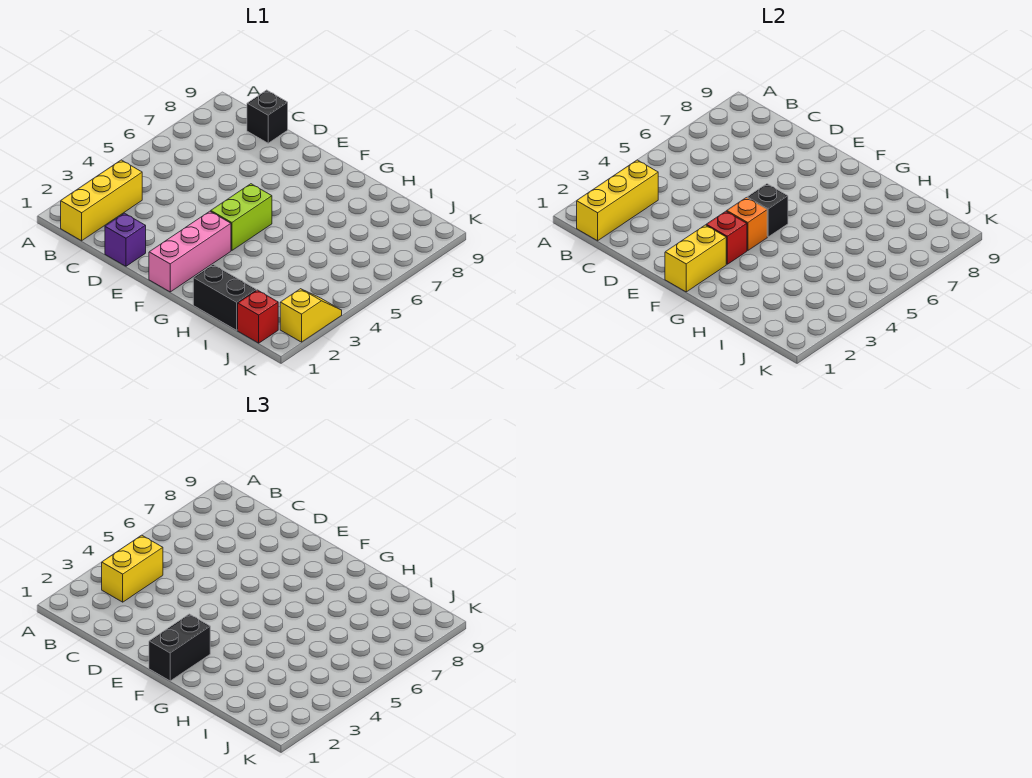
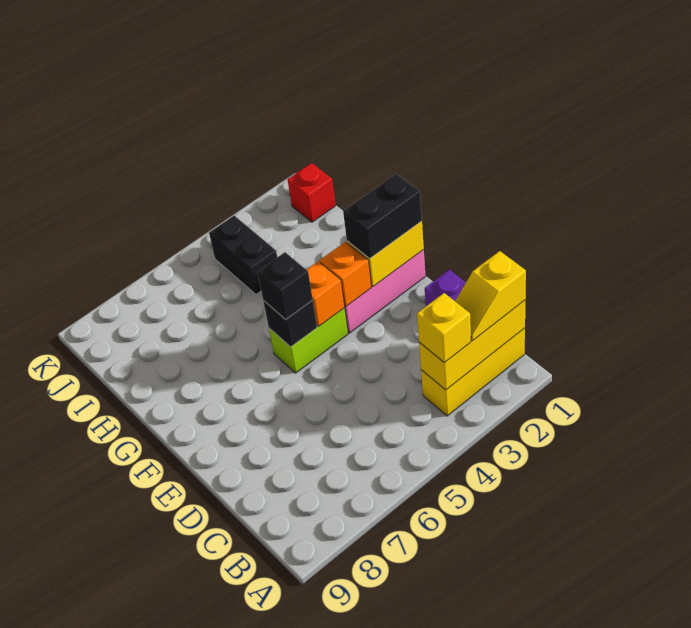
yellow 1x2 brick [102,535,163,602] -> yellow 1x1 brick [417,293,471,363]
black 1x1 brick [247,90,288,143] -> black 1x1 brick moved to [257,252,313,320]
red 1x1 brick [706,211,747,264] -> orange 1x1 brick [320,242,371,306]
black 1x2 brick [193,265,256,330] -> black 1x2 brick moved to [209,216,277,295]
yellow 1x2 slope [280,289,342,342] -> yellow 1x2 slope moved to [455,251,526,341]

